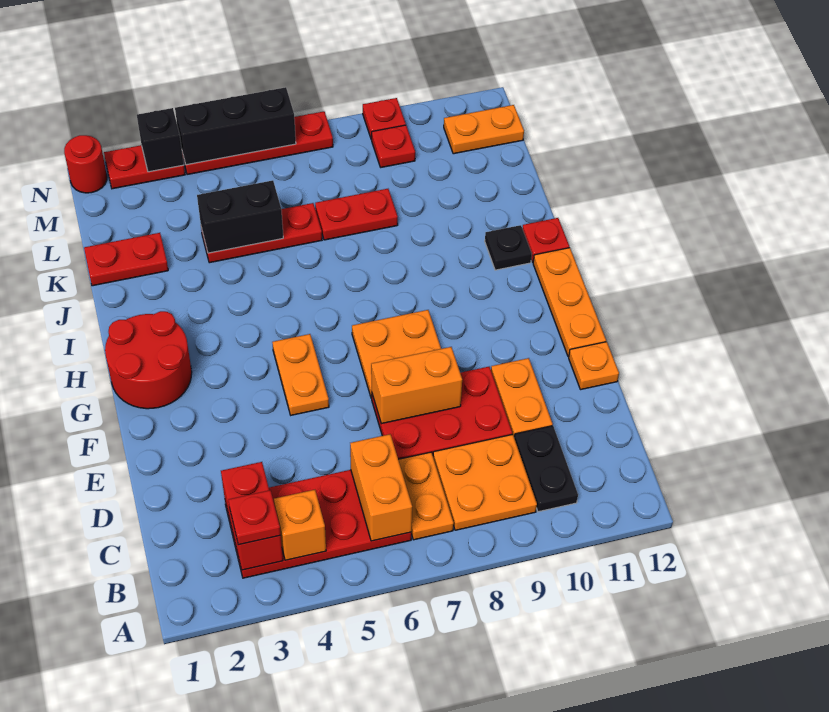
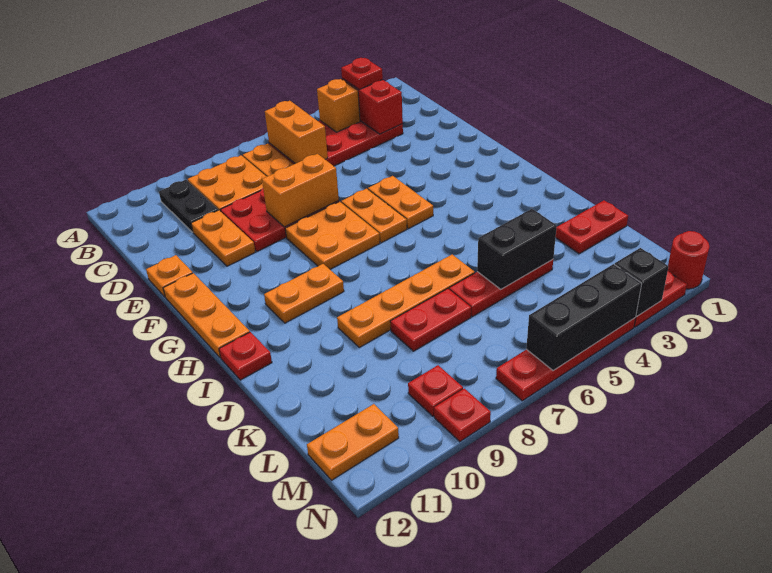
none -> orange 1x2 plate [341,189,407,243]
red 2x2 round brick [105,311,192,409] -> none
none -> orange 1x2 plate [264,264,344,323]
black 1x1 plate [485,225,532,270] -> none
none -> orange 1x4 plate [337,254,475,347]

